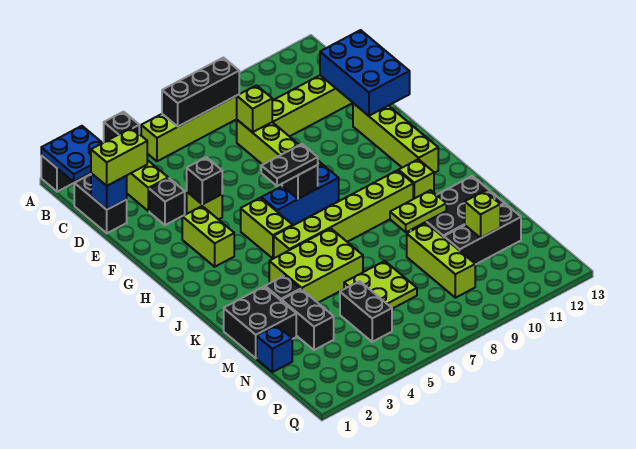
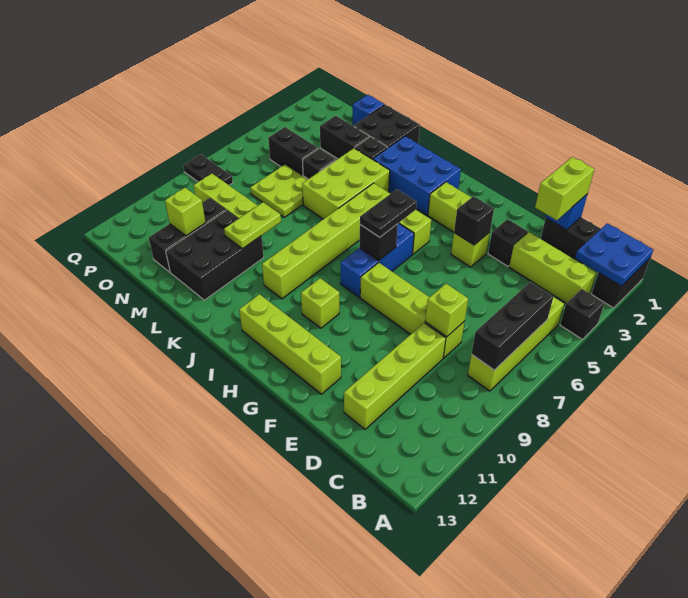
blue 2x3 brick [320,30,410,116] -> blue 2x3 brick moved to [373,136,461,215]
lime 1x1 brick [399,159,434,199] -> lime 1x1 brick moved to [301,278,339,328]
none -> black 1x1 brick [302,149,336,179]
none -> black 1x2 plate [183,154,233,185]

